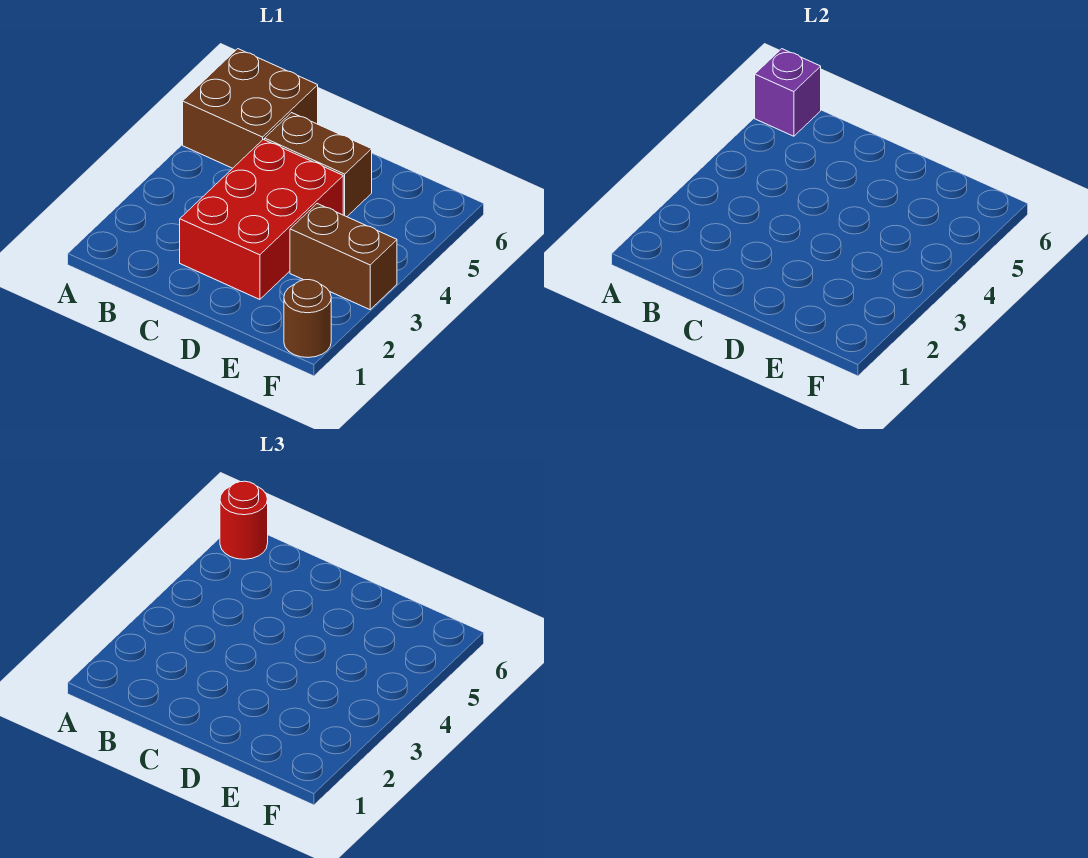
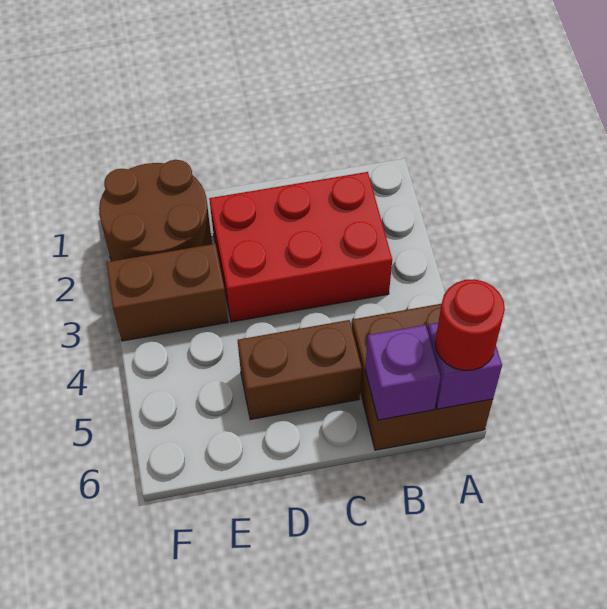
none -> purple 1x1 brick [365,325,441,420]
red 2x3 brick [180,139,343,300] -> red 2x3 brick turned to [209,172,392,322]
brown 1x1 round brick [284,280,331,358] -> brown 2x2 round brick [99,160,211,261]

